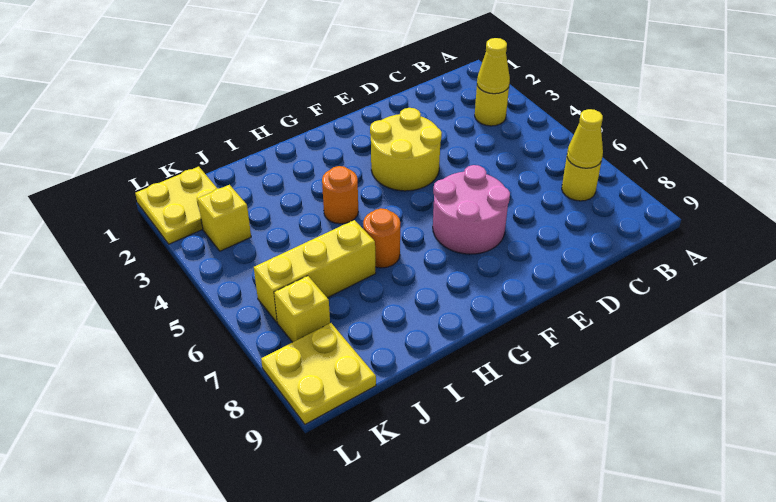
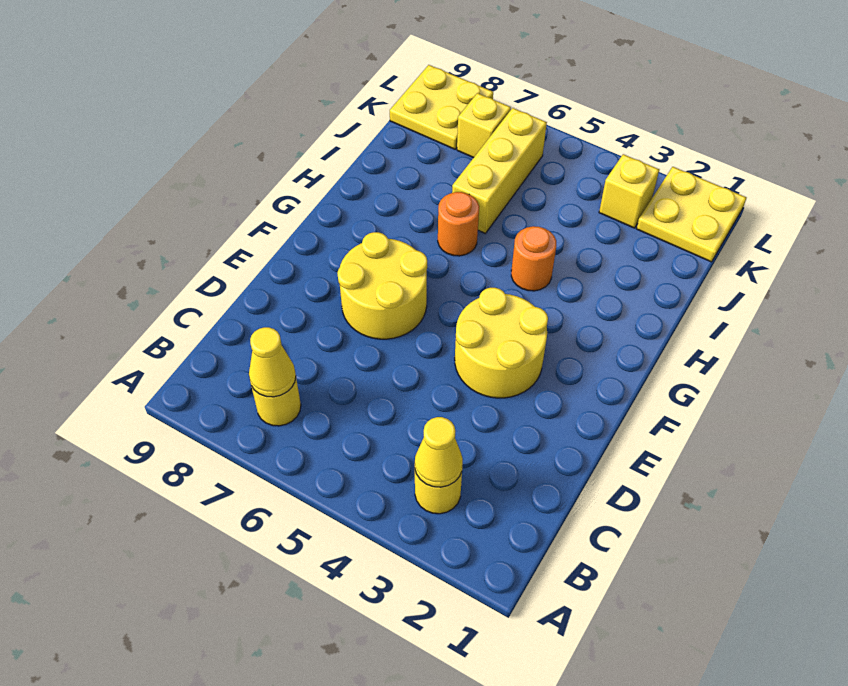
pink 2x2 round brick [433,165,510,254] -> yellow 2x2 round brick [337,232,427,339]

